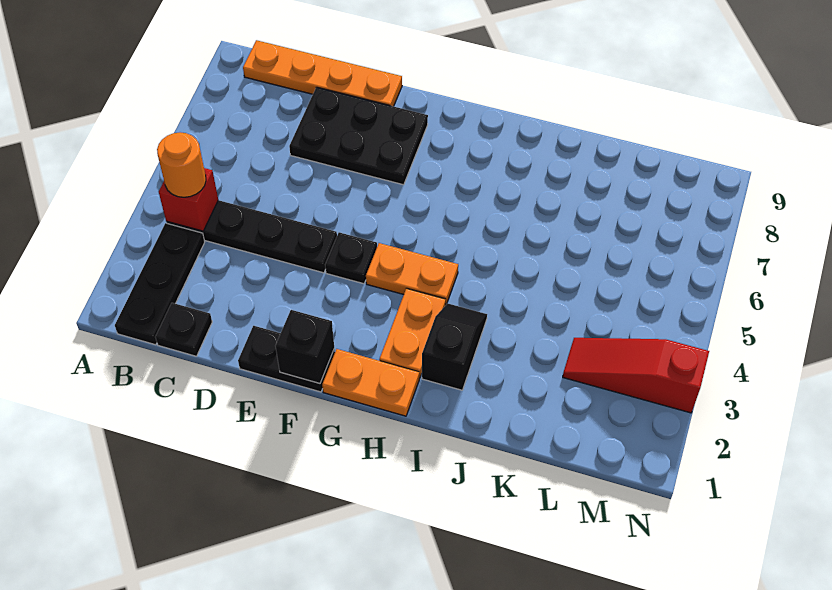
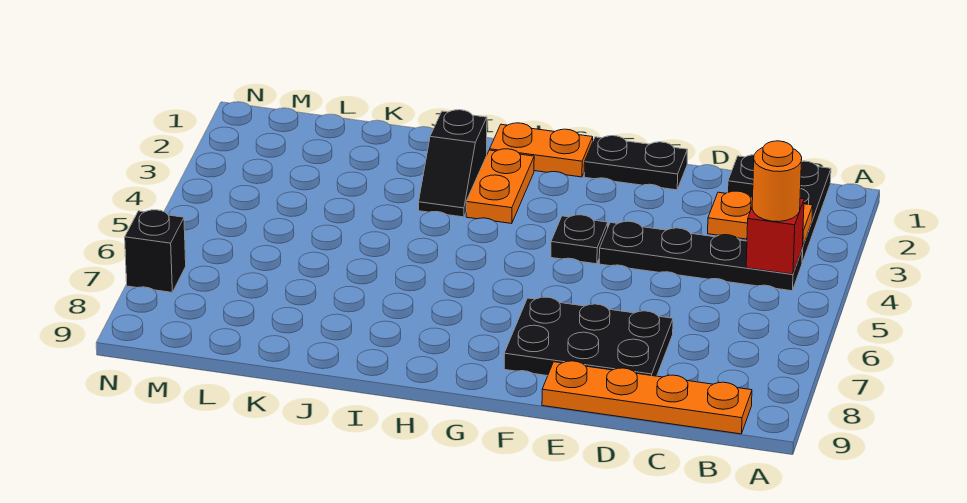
black 1x1 brick [276,310,334,384] -> black 1x1 brick moved to [125,210,186,292]
orange 1x2 plate [366,243,458,306] -> orange 1x2 plate moved to [708,191,813,247]
red 1x3 slope [563,338,709,413] -> none

